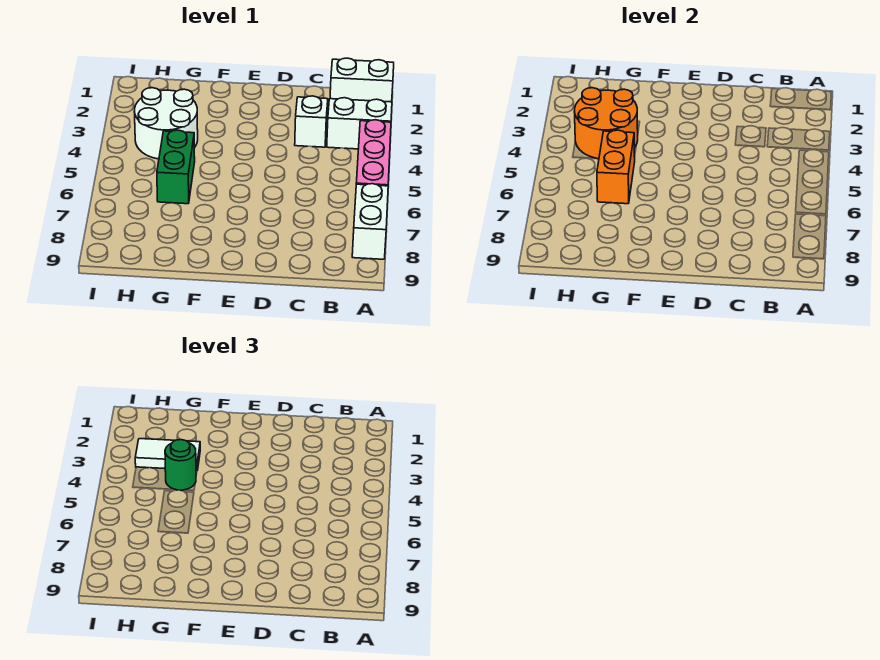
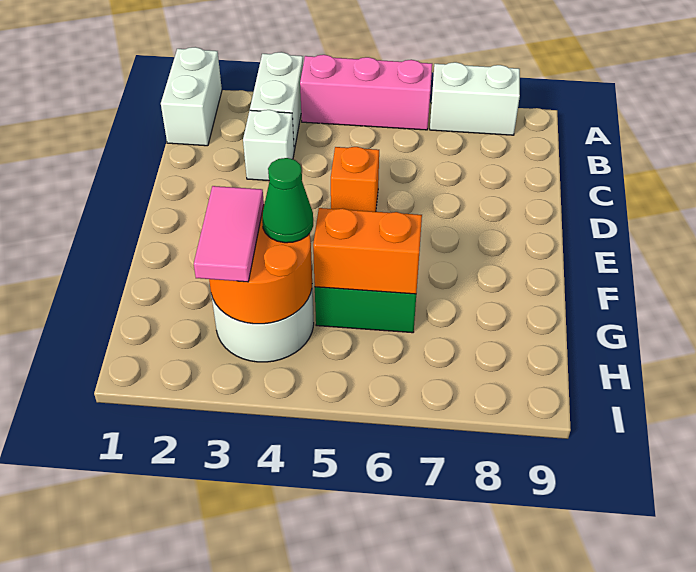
none -> orange 1x1 brick [331,147,379,212]
white 1x2 tile [135,439,200,470] -> pink 1x2 tile [194,186,264,282]
green 1x1 round brick [165,440,196,490] -> green 1x1 cone [262,158,313,243]

